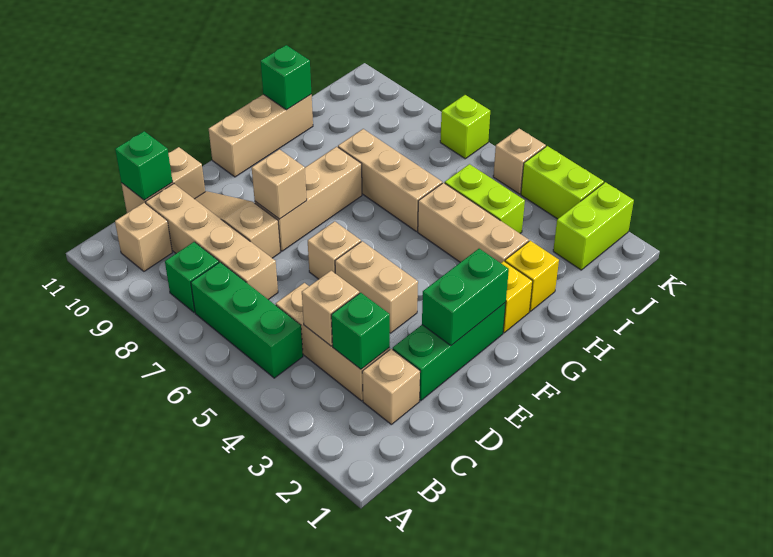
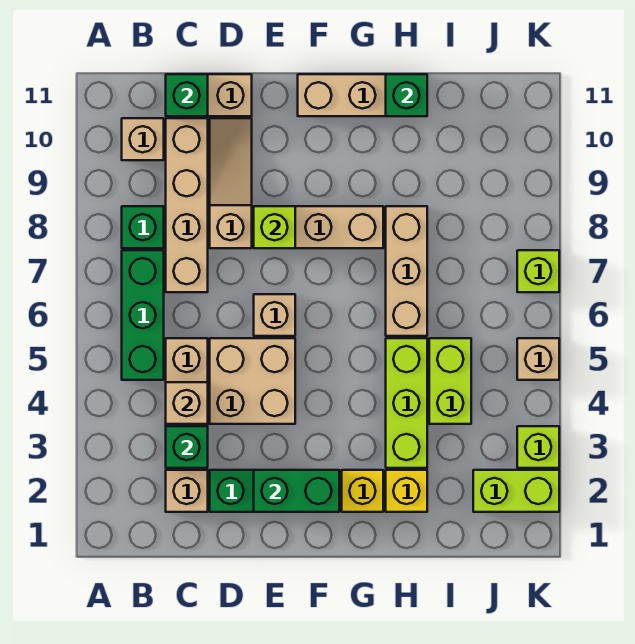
tan 1x2 brick [335,241,418,333] -> tan 2x2 brick [210,338,295,424]
tan 1x1 brick [252,149,307,219] -> lime 1x1 brick [254,206,295,248]
tan 1x3 brick [418,183,529,263] -> lime 1x3 brick [386,338,427,468]
lime 1x2 brick [521,146,604,219] -> lime 1x1 brick [517,426,559,468]

